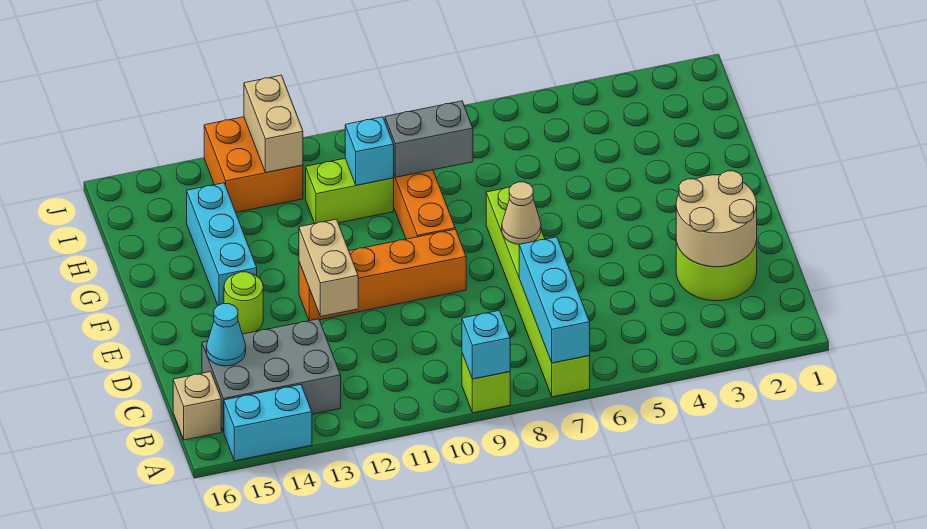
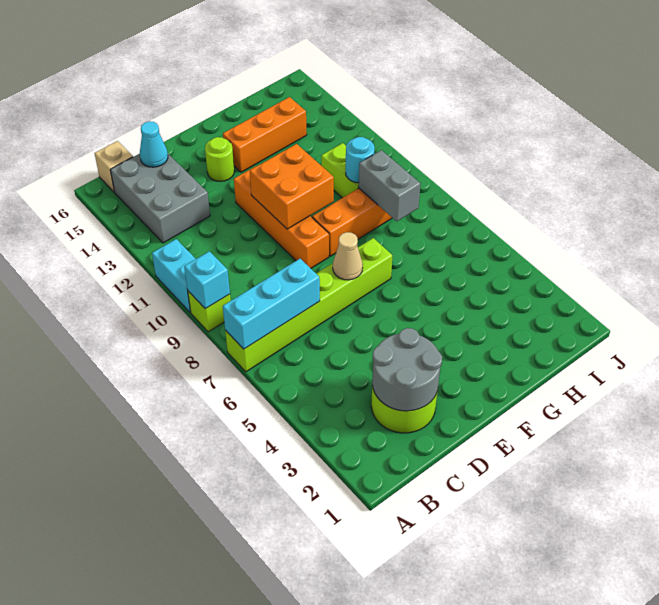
cyan 1x2 brick [224,385,312,461] -> cyan 1x2 brick moved to [152,239,195,312]
tan 2x2 round brick [676,171,757,267] -> grey 2x2 round brick [372,328,442,411]
tan 1x2 brick [299,219,358,316] -> none
cyan 1x3 brick [187,183,257,305] -> orange 1x3 brick [223,97,307,172]
cyan 1x1 brick [345,117,394,185] -> cyan 1x1 round brick [346,137,375,183]
orange 2x2 brick [204,117,303,212] -> orange 2x2 brick moved to [250,144,334,229]
tan 1x2 brick [244,75,303,172] -> none

